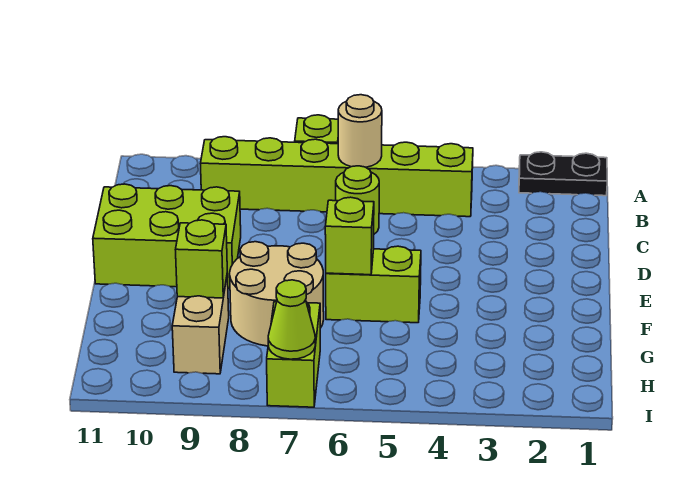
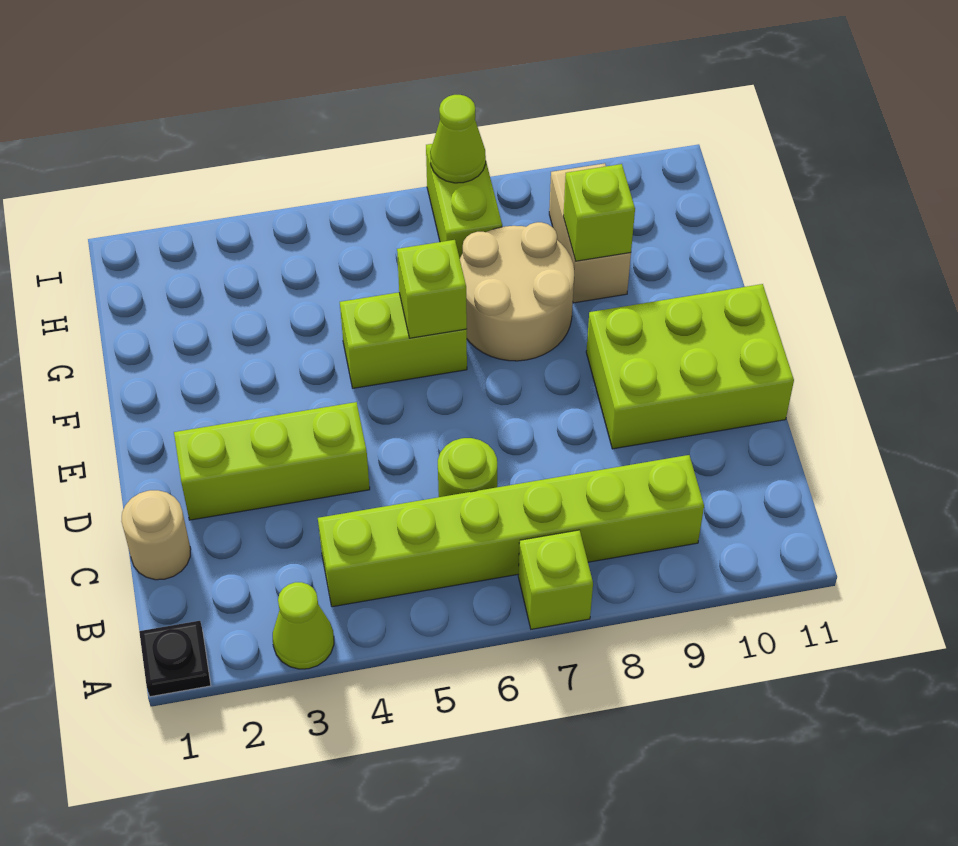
black 1x2 plate [519,152,607,196] -> black 1x1 plate [139,621,211,697]
none -> lime 1x1 cone [273,582,334,669]
tan 1x1 round brick [338,95,382,167] -> tan 1x1 round brick moved to [121,490,191,580]
none -> lime 1x3 brick [174,402,370,520]

